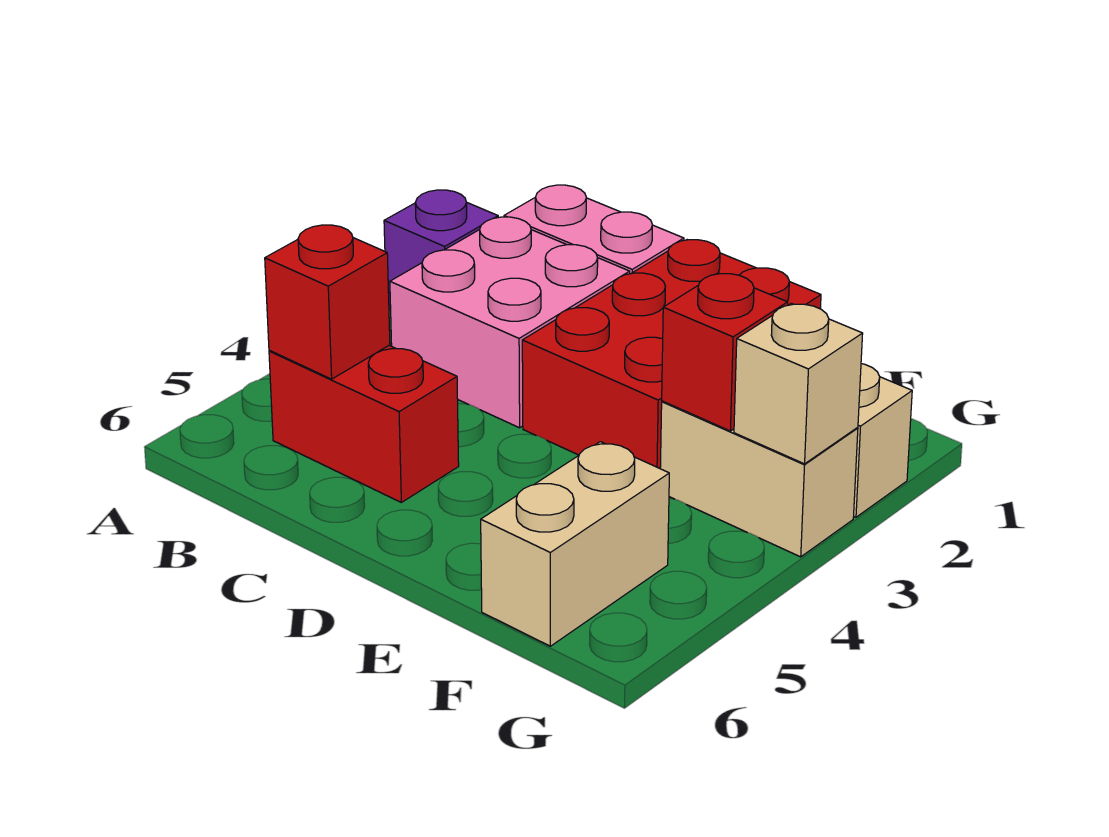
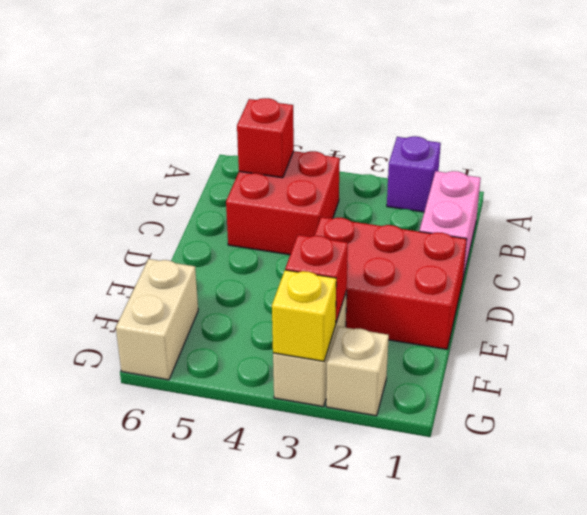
pink 2x2 brick [390,217,630,428] -> none
red 1x2 brick [269,346,459,502] -> red 2x2 brick [226,151,340,255]
tan 1x2 brick [481,442,669,646] -> tan 1x2 brick turned to [116,259,198,380]
tan 1x1 brick [734,303,863,464] -> yellow 1x1 brick [272,270,336,361]

